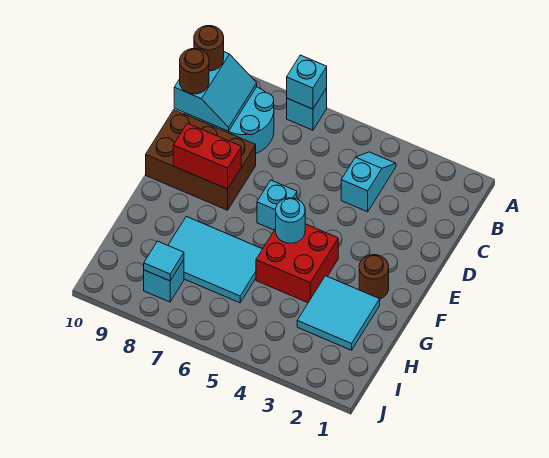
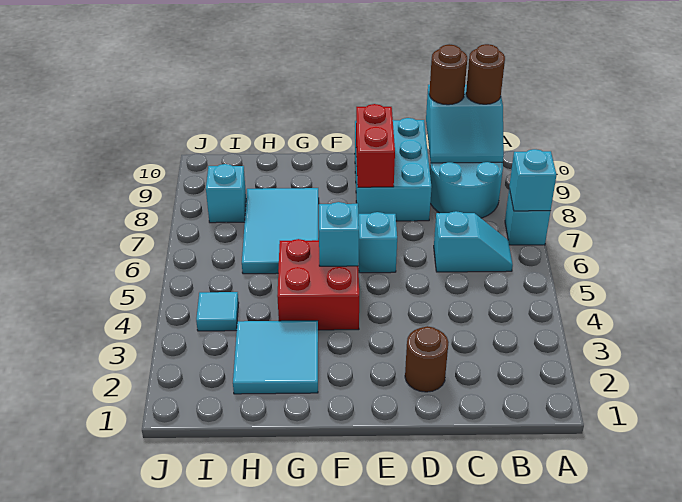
cyan 1x2 slope [341,152,396,212] -> cyan 1x2 slope moved to [434,211,513,272]
brown 2x3 brick [146,110,256,210] -> cyan 2x3 brick [355,118,432,221]
brown 1x1 round brick [359,255,389,299] -> brown 1x1 round brick moved to [405,326,449,392]
cyan 1x1 round brick [276,198,305,243] -> cyan 1x1 brick [319,202,359,266]
cyan 1x1 tile [144,241,184,281] -> cyan 1x1 tile moved to [196,292,239,331]

